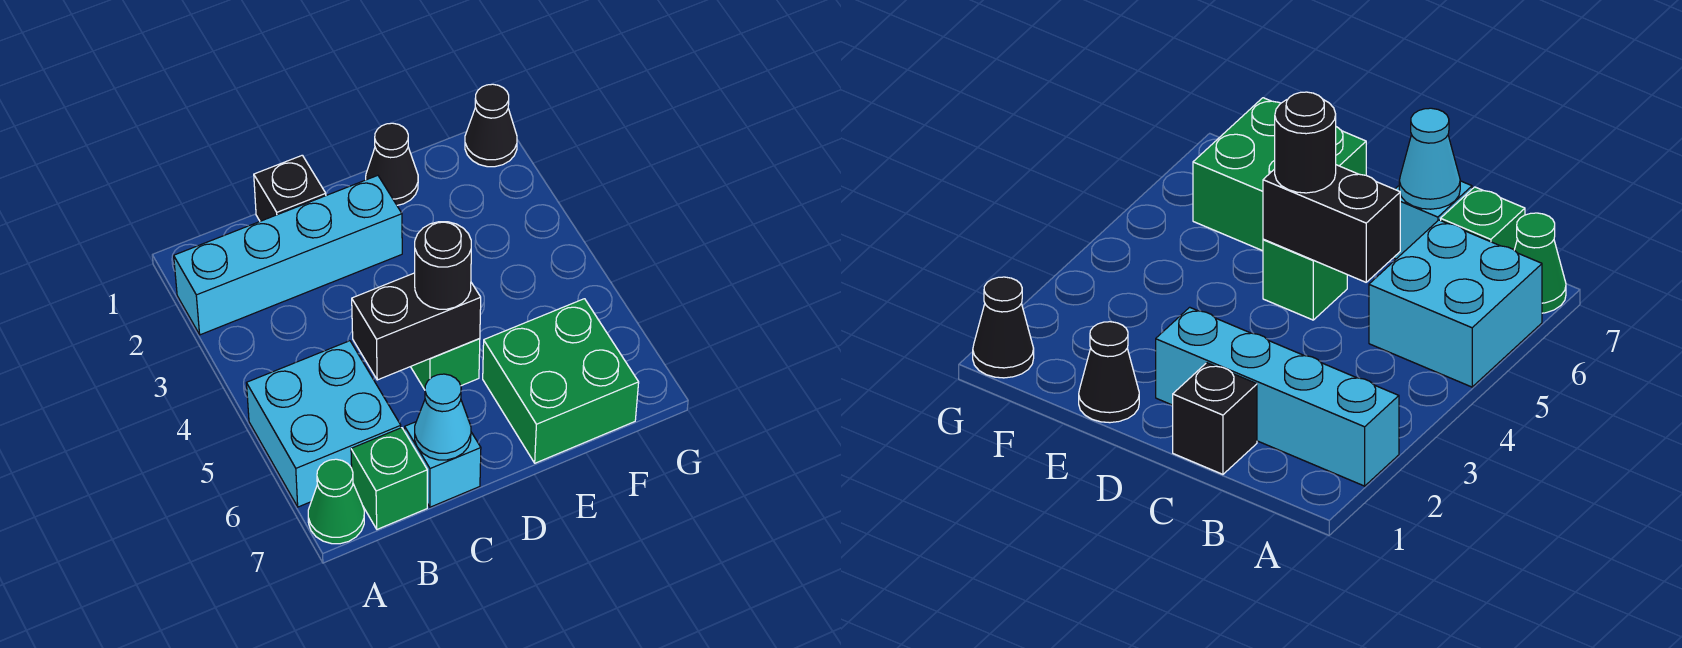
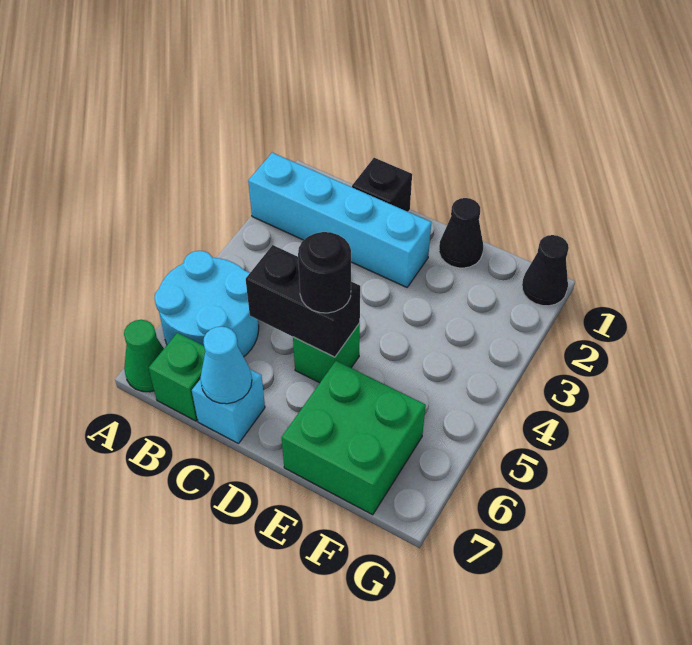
cyan 2x2 brick [247,341,401,507] -> cyan 2x2 round brick [154,251,259,357]

